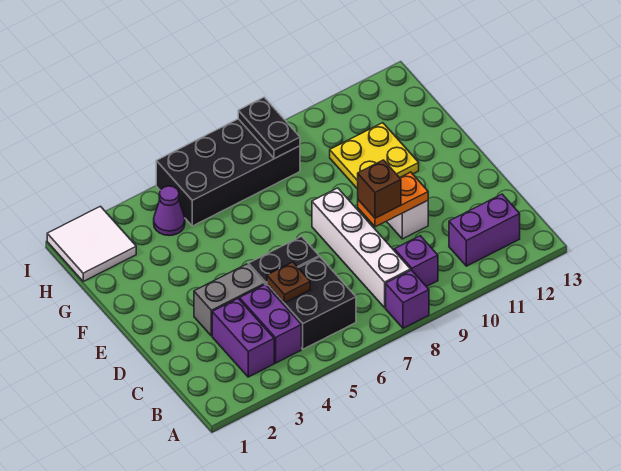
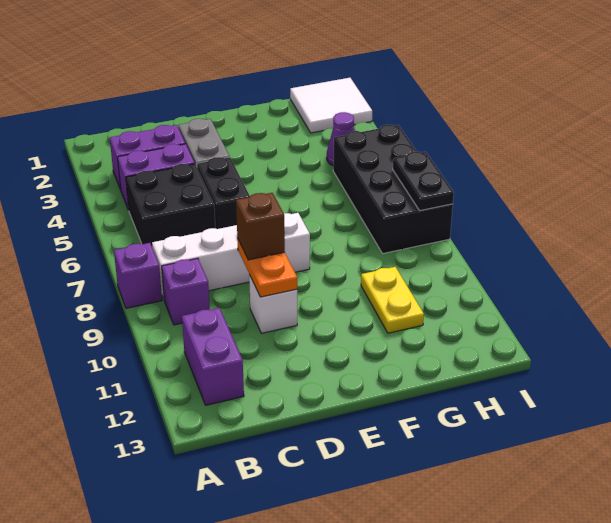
brown 1x1 plate [267,262,310,303] -> none
yellow 2x2 plate [330,123,419,189] -> yellow 1x2 plate [361,267,424,333]
black 1x2 plate [238,97,300,159] -> black 1x2 plate turned to [393,152,454,211]

